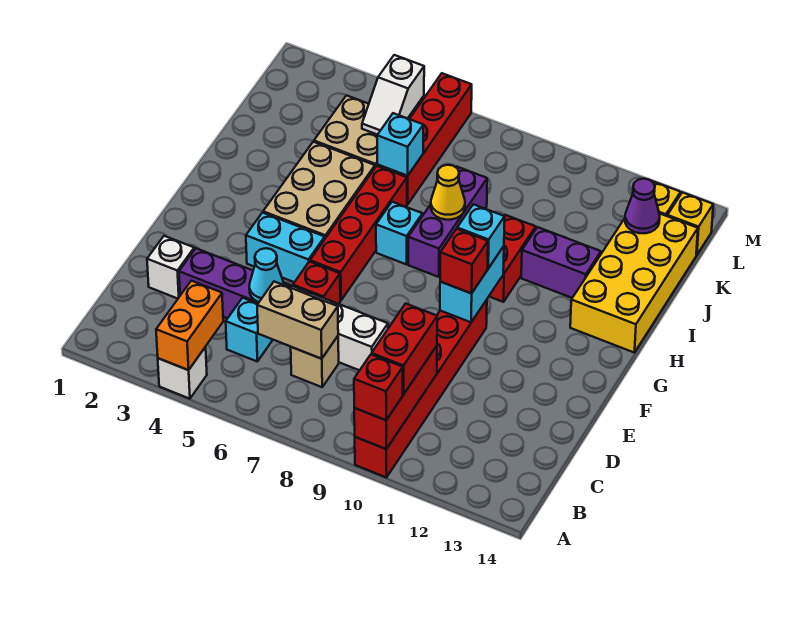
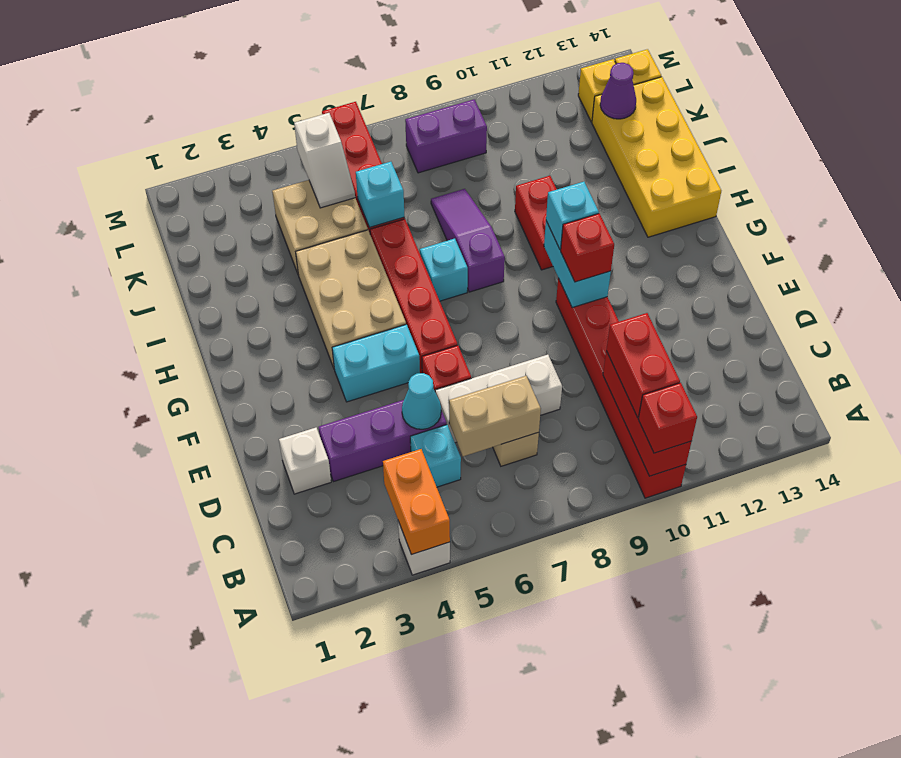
purple 1x3 brick [408,167,487,277] -> purple 1x3 slope [431,189,505,292]
yellow 1x1 cone [431,165,465,220] -> none
purple 1x2 brick [521,227,601,298] -> purple 1x2 brick moved to [405,99,487,173]

